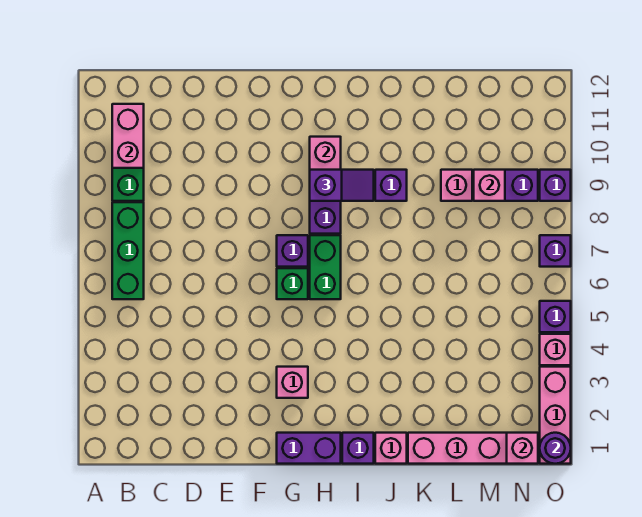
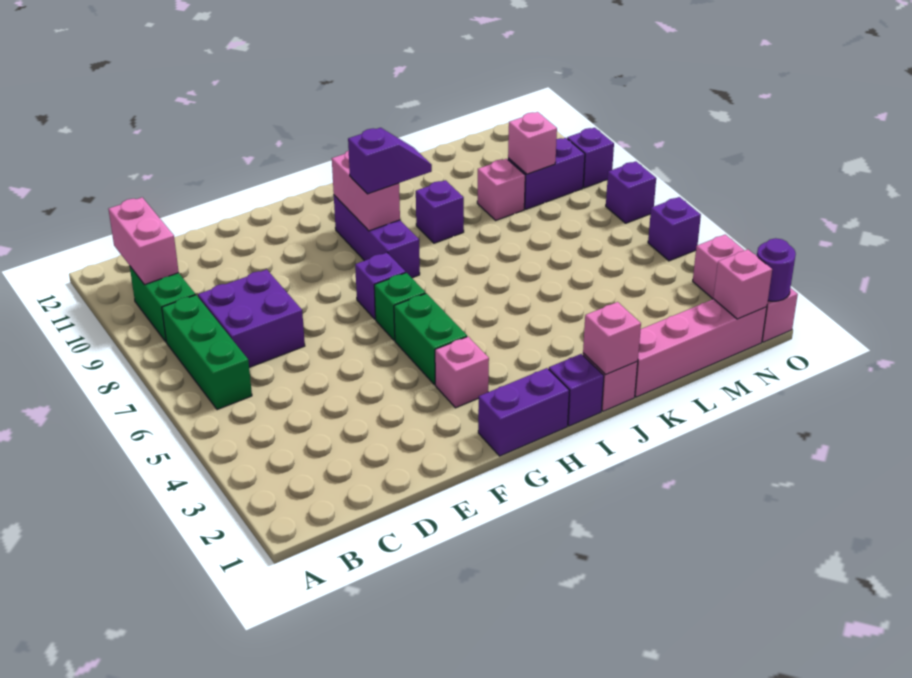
none -> purple 2x2 brick [198,269,305,367]
green 1x2 brick [310,235,341,299] -> green 1x2 brick moved to [394,293,467,385]
pink 1x1 brick [540,334,571,365] -> pink 1x1 brick moved to [583,302,641,375]

